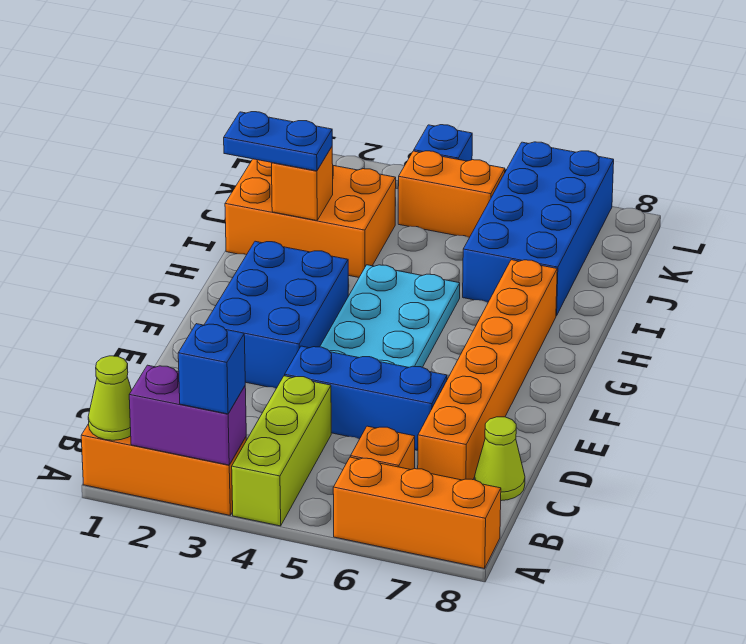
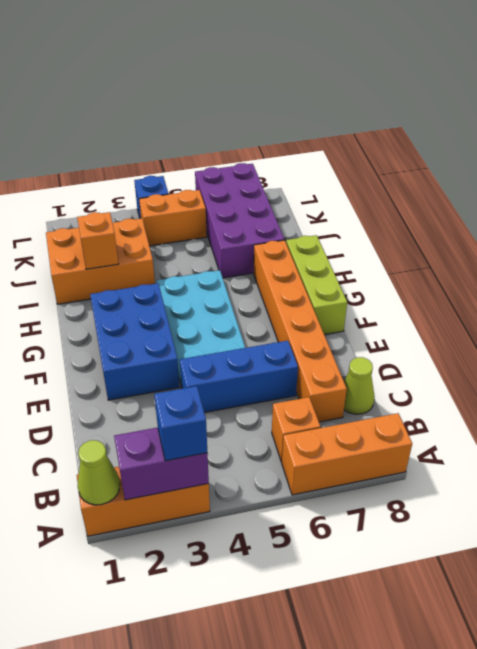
lime 1x3 brick [232,376,331,526] -> lime 1x3 brick moved to [286,235,347,335]
blue 1x2 plate [224,112,332,171] -> none
blue 2x4 brick [463,142,614,316] -> purple 2x4 brick [195,163,284,278]

